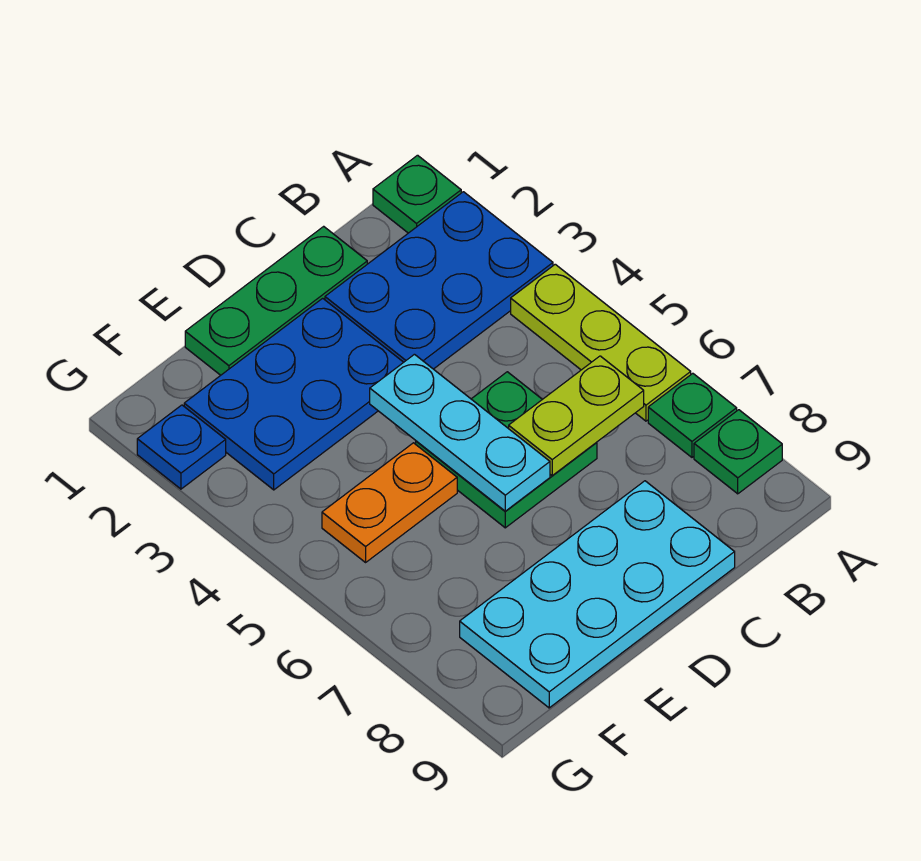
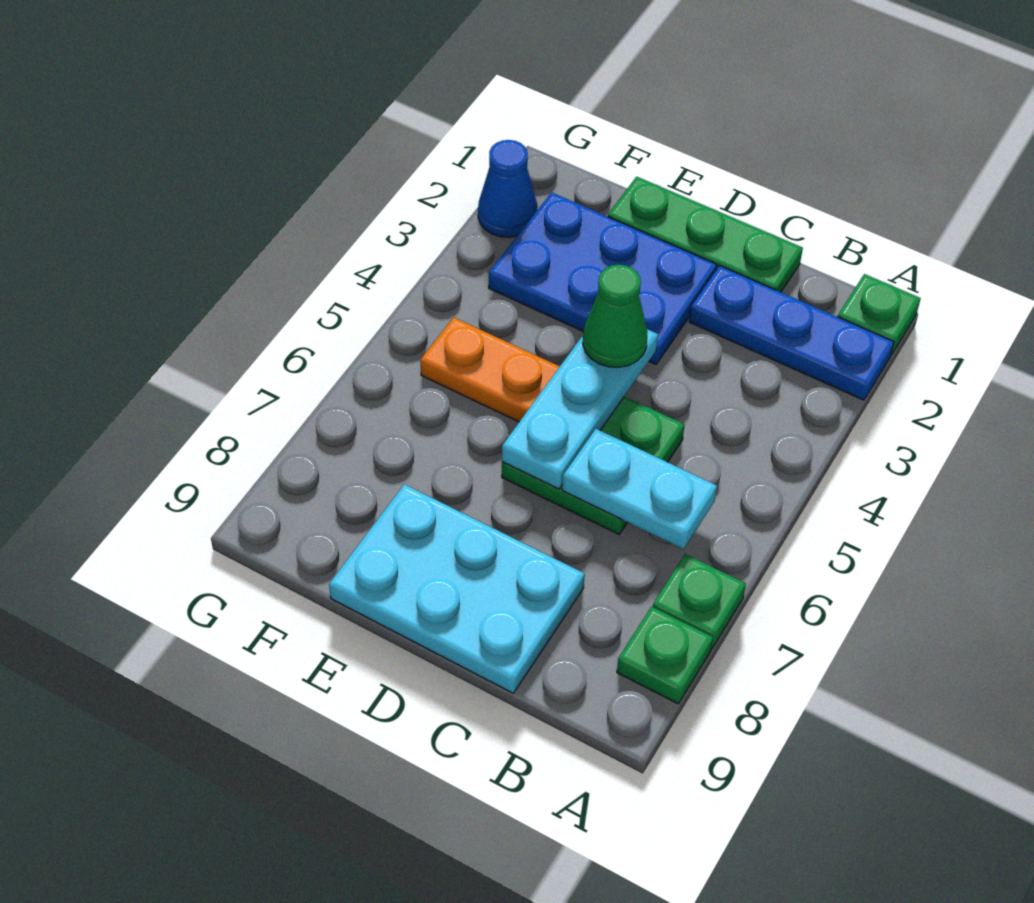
blue 2x3 plate [325,192,553,369] -> blue 1x3 plate [689,266,894,400]
lime 1x3 plate [511,264,691,421] -> none
lime 1x2 plate [509,356,644,476] -> cyan 1x2 plate [562,429,717,549]
cyan 2x4 plate [460,481,735,708] -> cyan 2x3 plate [329,484,585,693]
none -> green 1x1 cone [583,265,647,367]
blue 1x1 plate [137,405,226,489] -> blue 1x1 cone [478,140,537,237]

